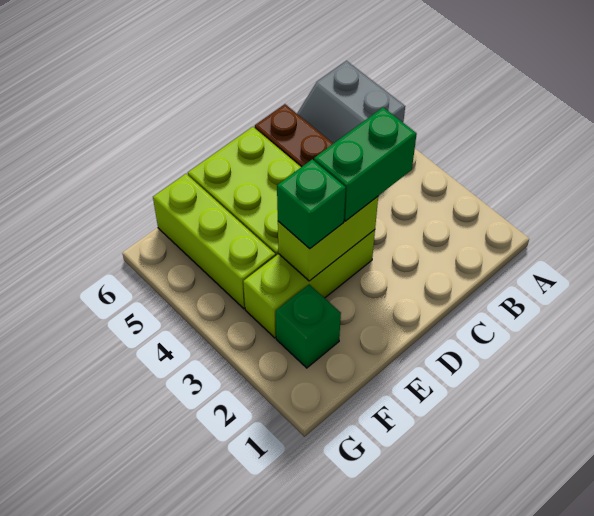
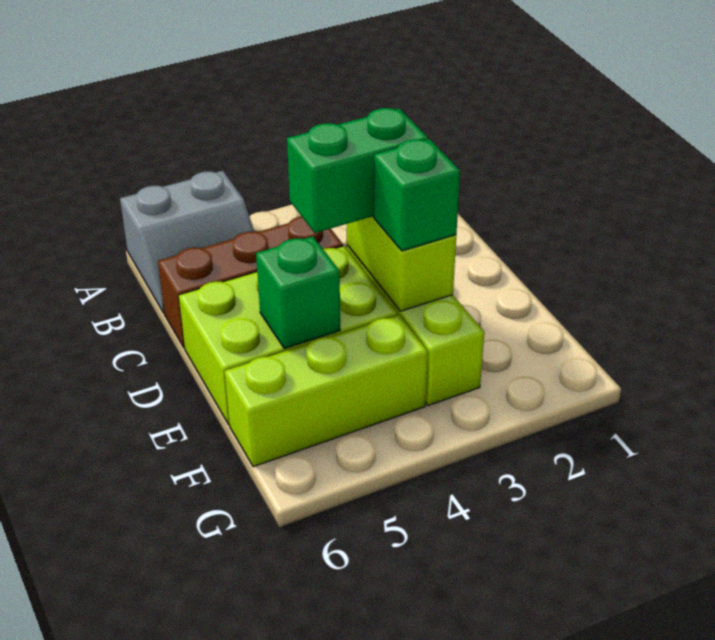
green 1x2 brick [314,107,417,221] -> green 1x2 brick turned to [287,108,428,233]
green 1x1 brick [276,285,341,368] -> green 1x1 brick moved to [256,236,340,348]

